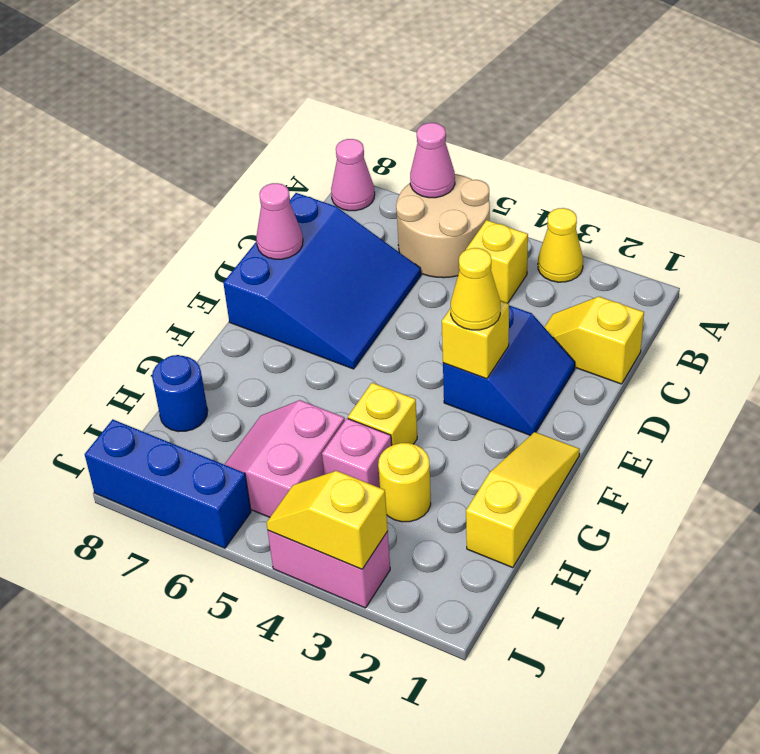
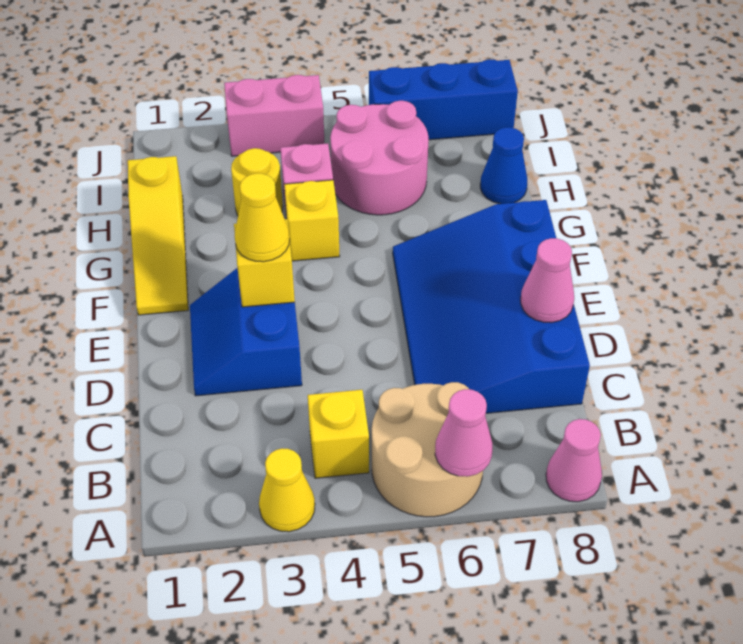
yellow 1x2 slope [544,297,644,384] -> none
blue 3x3 slope [223,193,421,369] -> blue 3x4 slope [393,200,590,413]
pink 2x2 slope [224,400,345,517] -> pink 2x2 round brick [330,101,429,215]
blue 1x1 round brick [152,355,208,432] -> blue 1x1 cone [480,127,527,204]
yellow 1x2 slope [267,471,388,569] -> none

